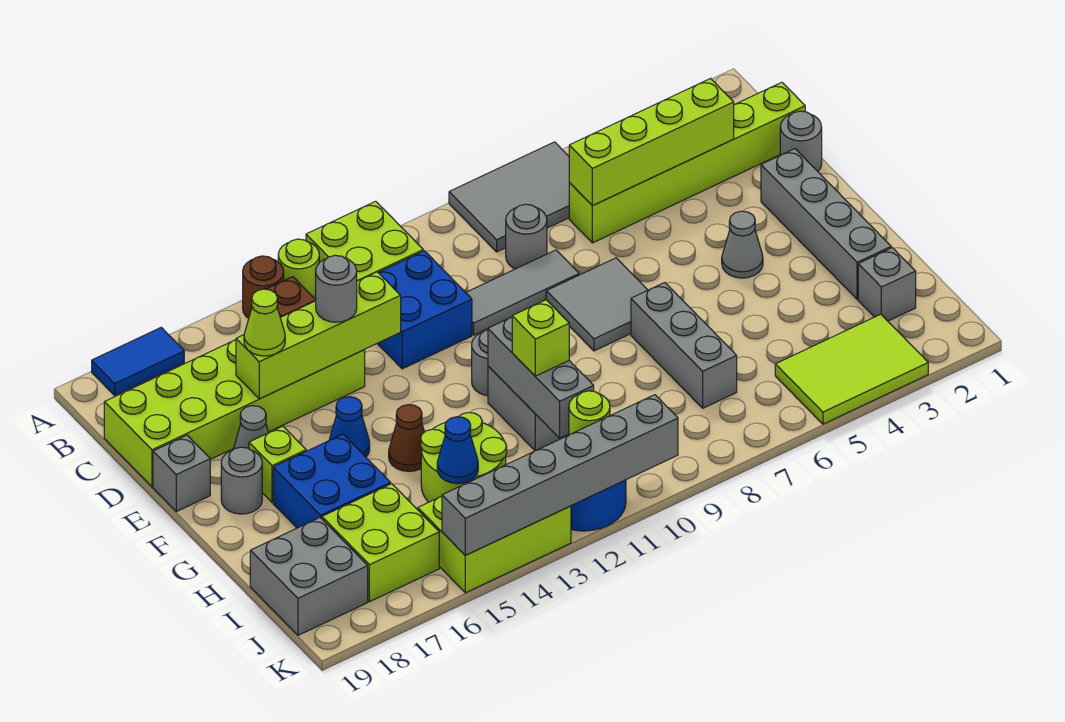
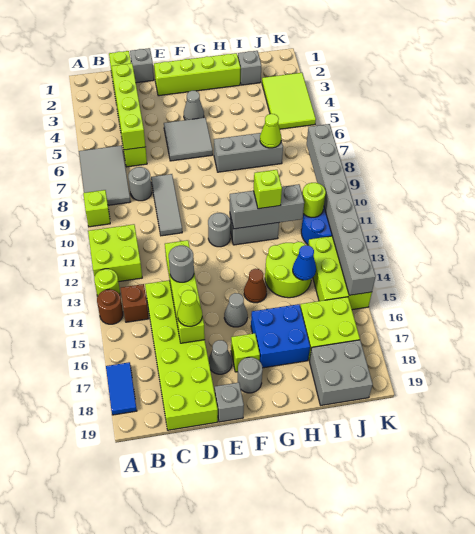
none -> lime 1x1 brick [83,190,110,227]
blue 2x2 brick [377,251,472,369] -> none
grey 1x1 round brick [780,111,822,171] -> grey 1x1 brick [130,48,154,83]
grey 1x4 brick [761,149,891,299] -> lime 1x4 brick [154,53,241,96]
grey 2x2 tile [546,258,648,351] -> grey 2x2 tile moved to [164,118,213,161]
blue 1x1 cone [329,397,370,457] -> grey 1x1 cone [224,293,248,327]
none -> lime 1x1 cone [260,114,281,148]
grey 1x6 brick [442,395,678,555] -> grey 1x8 brick [307,124,376,295]

